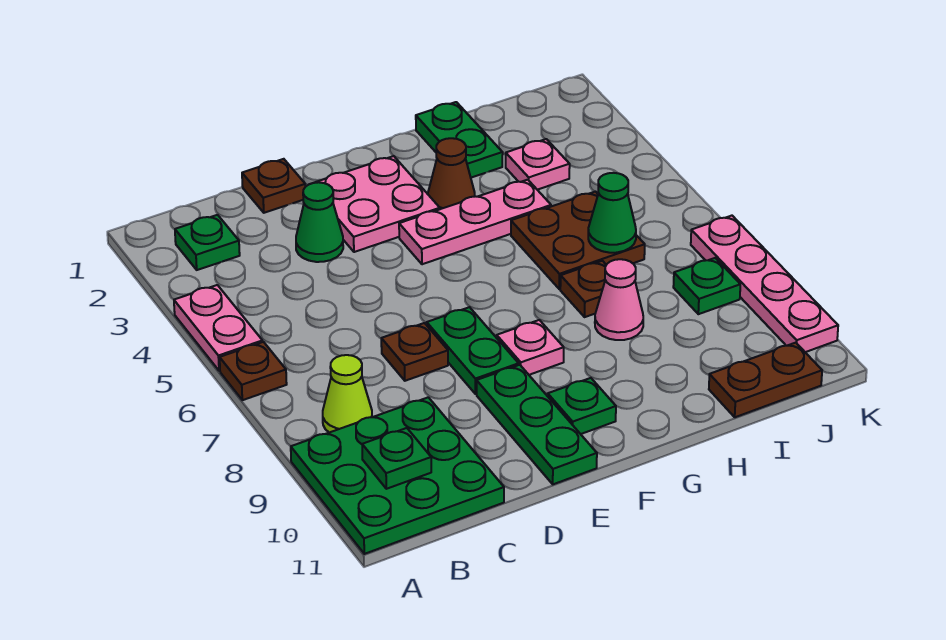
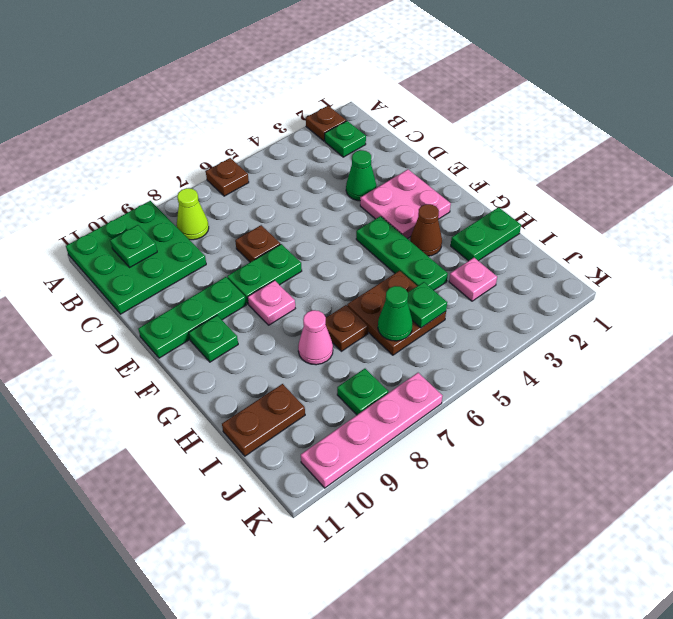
pink 1x2 plate [174,285,263,371] -> none
brown 1x1 plate [242,159,305,213] -> brown 1x1 plate moved to [306,106,346,141]
pink 1x3 plate [399,180,551,264] -> green 1x3 plate [356,216,448,290]
none -> green 1x1 plate [408,282,447,328]
brown 1x2 plate [709,343,822,417] -> brown 1x2 plate turned to [222,384,305,456]

